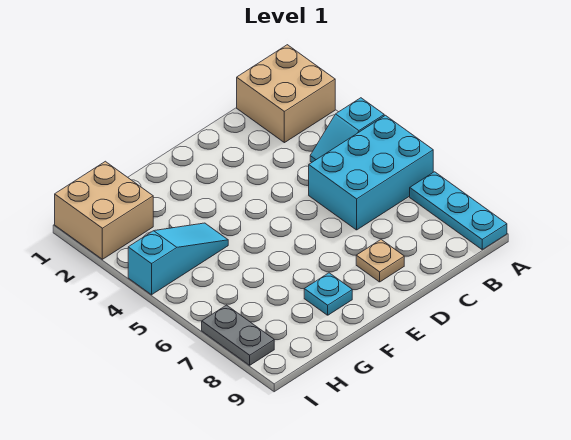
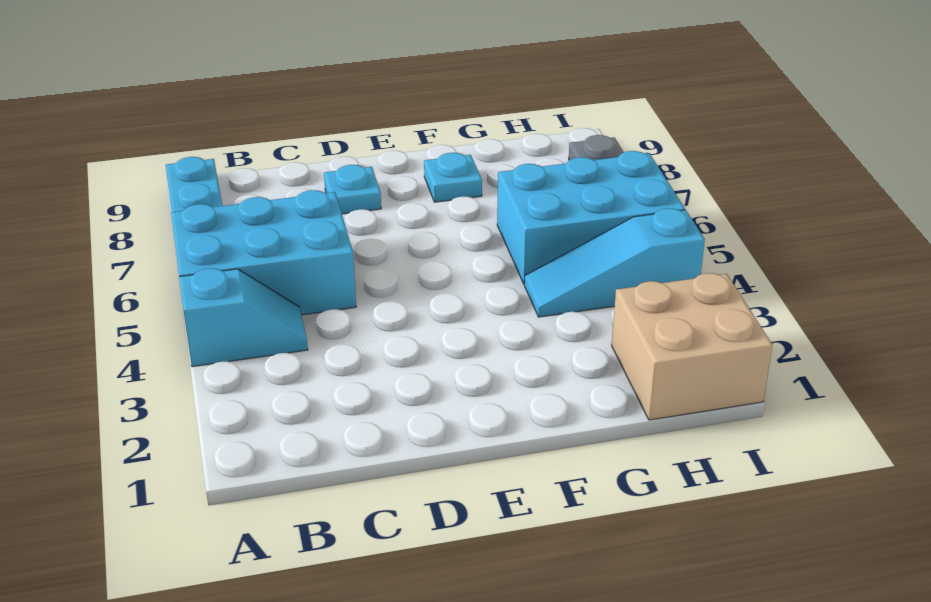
tan 2x2 brick [237,45,335,143] -> none
tan 1x1 plate [356,240,404,282] -> cyan 1x1 plate [324,165,381,214]
none -> cyan 2x3 brick [497,151,685,284]

